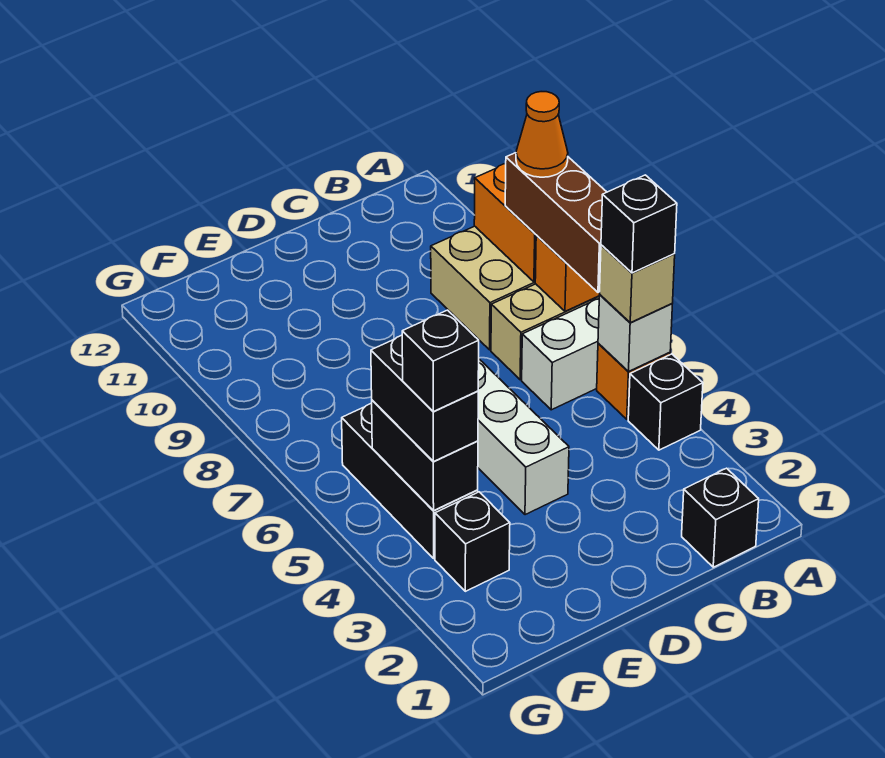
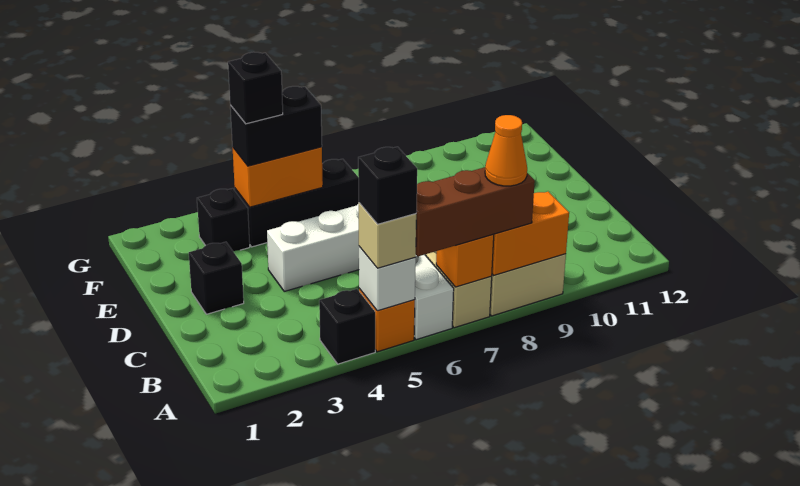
black 1x1 brick [682,468,759,567] -> black 1x1 brick moved to [189,242,244,314]
black 1x2 brick [372,400,478,511] -> orange 1x2 brick [233,147,323,207]

